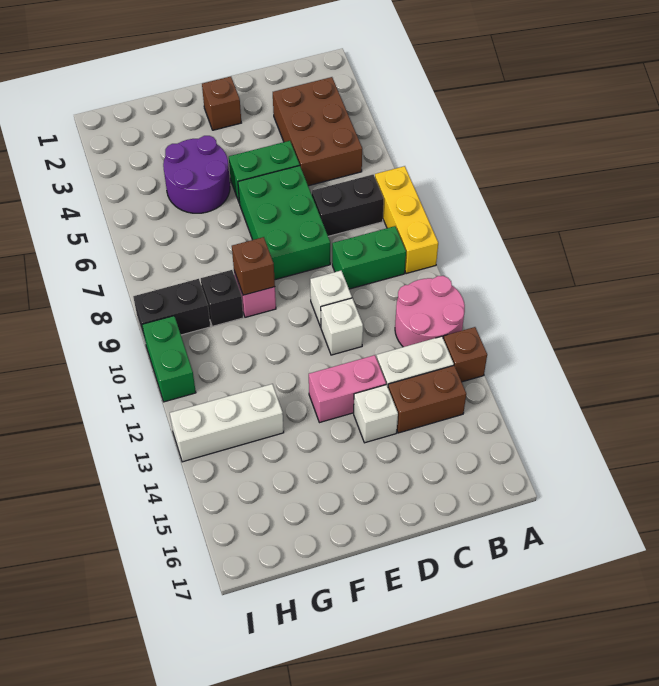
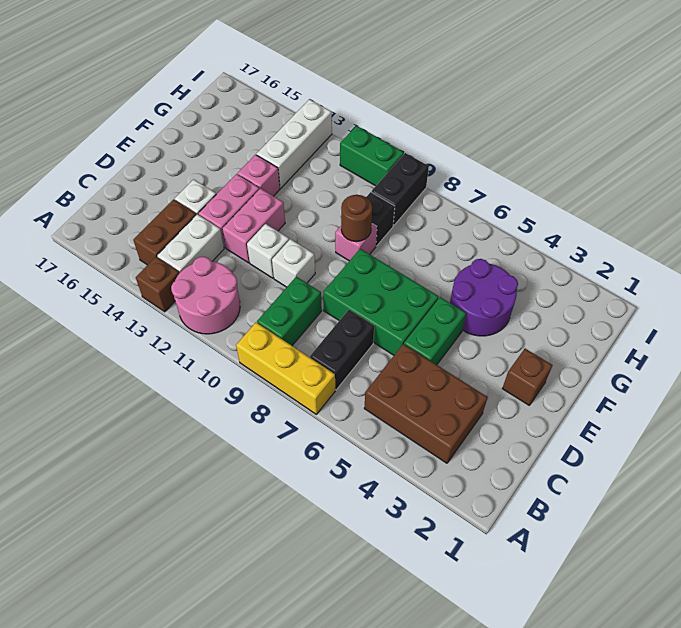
none -> pink 1x2 brick [222,188,285,263]
brown 1x1 brick [232,237,275,295] -> brown 1x1 round brick [341,195,372,242]
none -> pink 1x1 brick [238,155,280,196]

